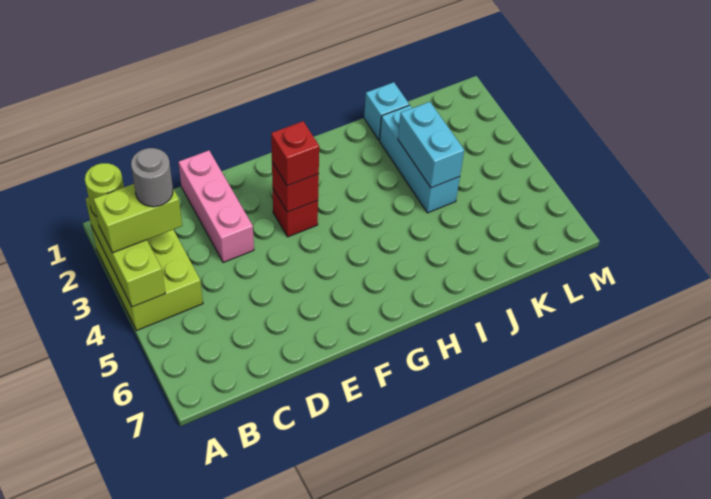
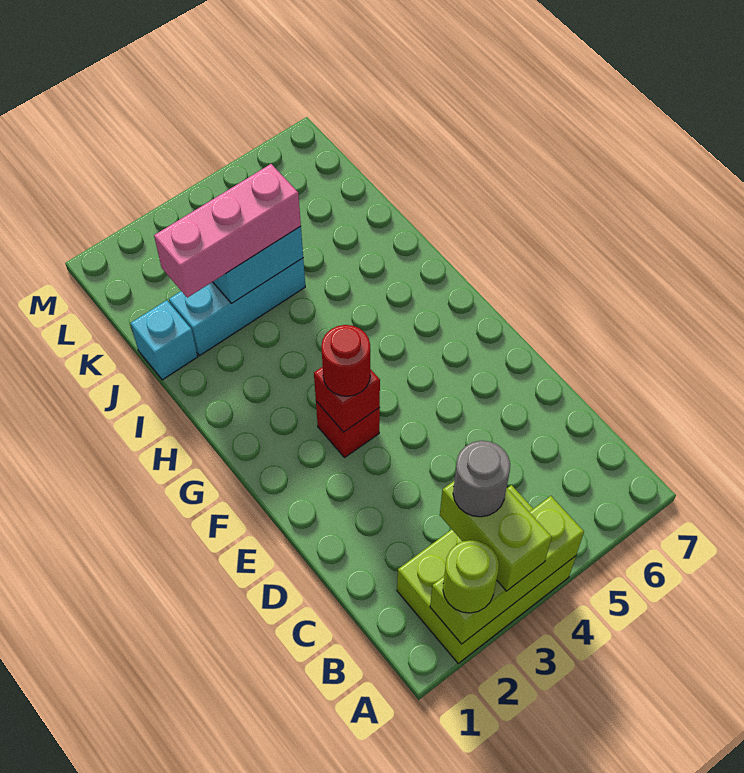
pink 1x3 brick [178,150,254,262] -> pink 1x3 brick moved to [154,164,301,298]
red 1x1 brick [271,121,319,186] -> red 1x1 round brick [321,325,370,396]

